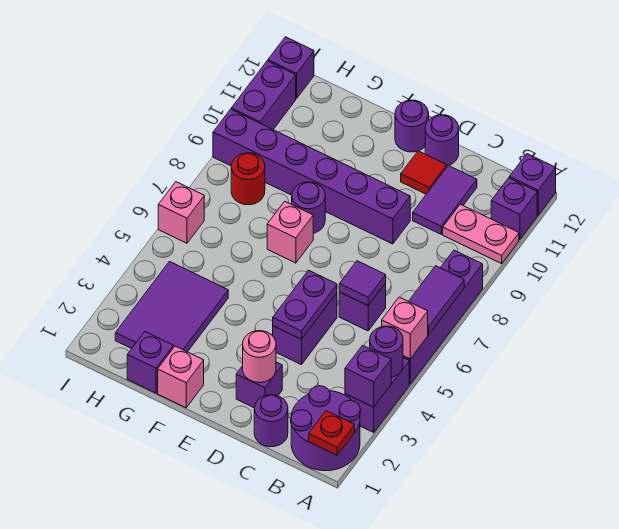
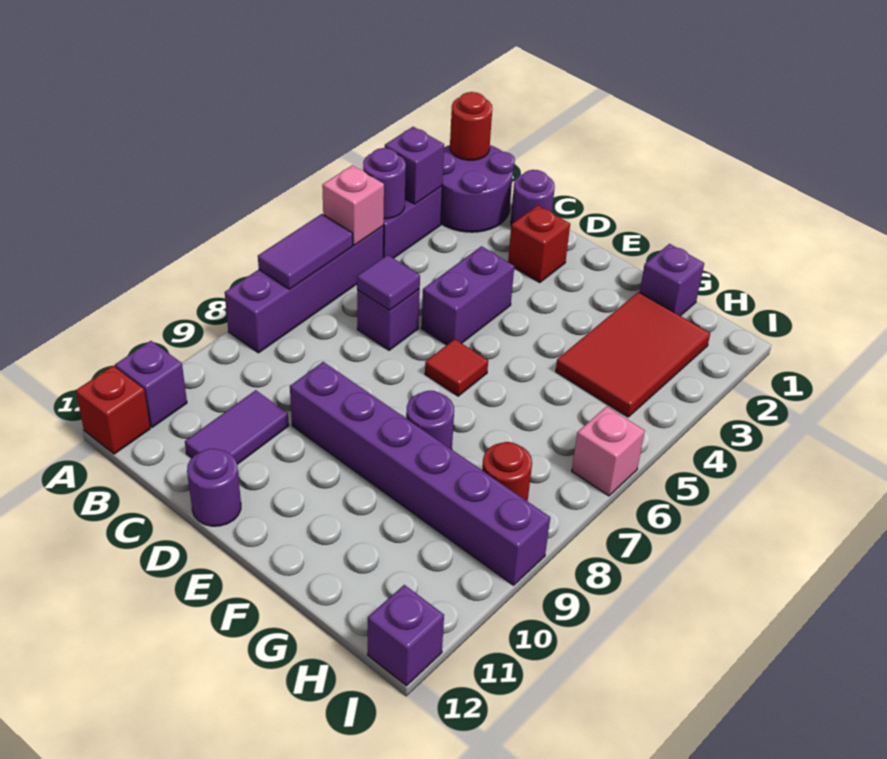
red 1x1 plate [309,411,355,455] -> red 1x1 round brick [450,92,492,160]
pink 1x2 plate [443,204,519,264] -> none
purple 1x1 brick [509,154,556,215] -> red 1x1 brick [76,366,150,454]
purple 1x1 brick [236,362,282,408] -> red 1x1 brick [508,205,570,283]
pink 1x1 round brick [243,331,276,383] -> none
purple 1x2 plate [273,270,337,339] -> none
red 1x1 tile [401,151,447,194] -> red 1x1 tile moved to [425,339,488,396]
purple 1x1 round brick [395,100,429,152] -> none
pink 1x1 brick [158,346,204,408] -> none
pink 1x1 brick [267,201,313,263] -> none
purple 2x3 tile [115,262,228,352] -> red 2x3 tile [556,292,710,417]
purple 1x2 brick [231,61,296,129] -> none

